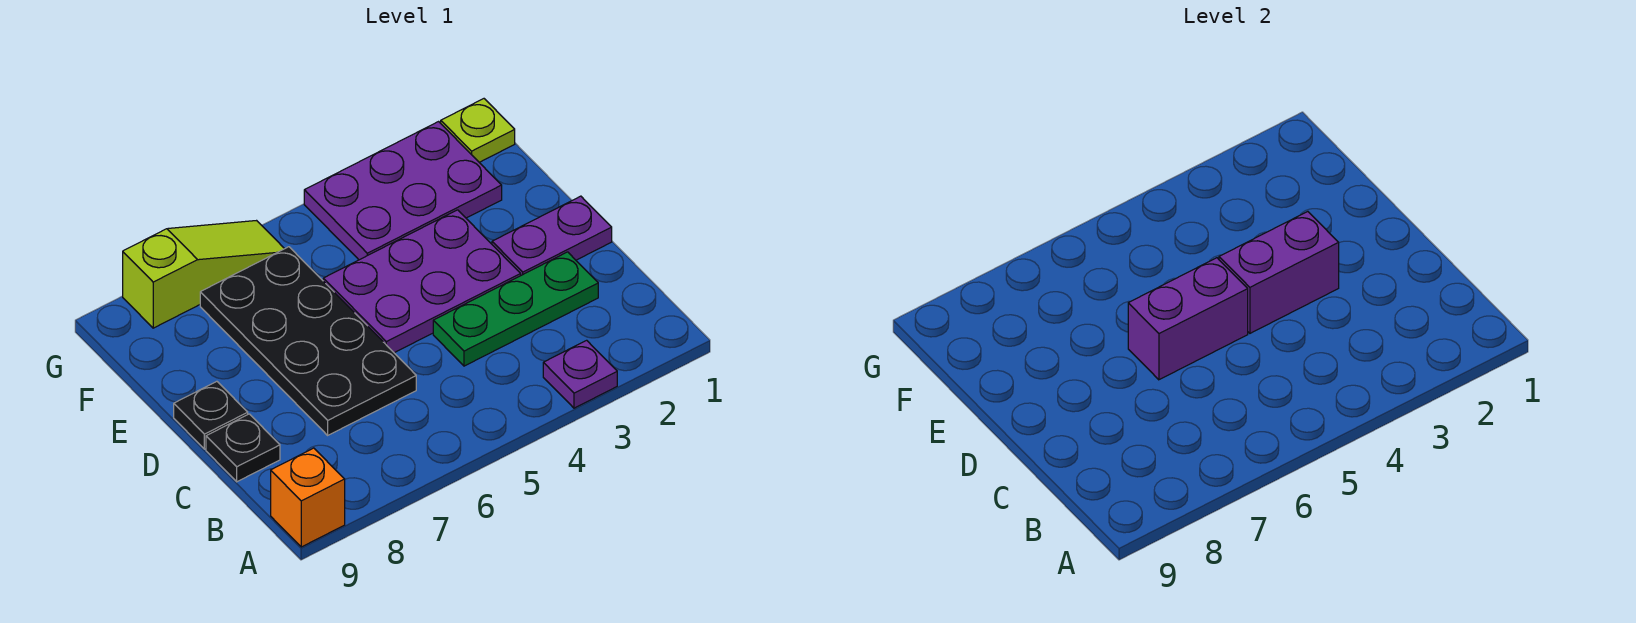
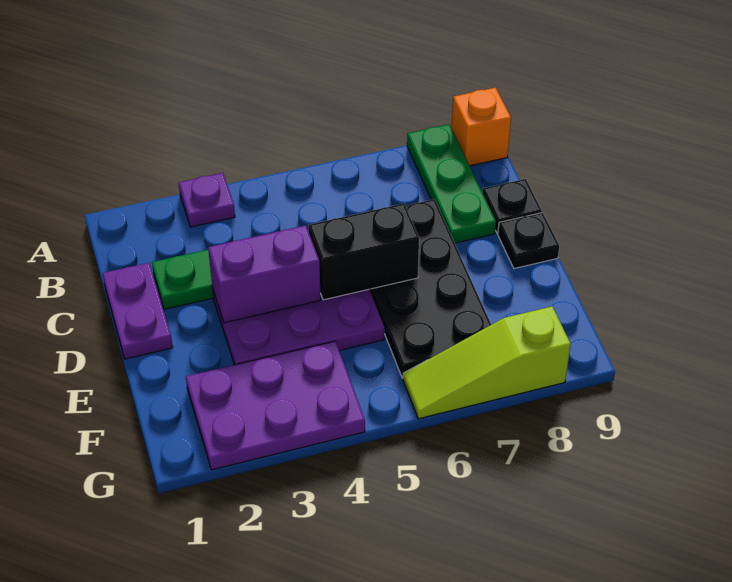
none -> green 1x3 plate [407,124,496,243]
purple 1x2 plate [492,196,612,275] -> purple 1x2 plate turned to [103,263,173,359]
purple 1x2 brick [1128,258,1248,380] -> black 1x2 brick [308,204,419,300]
lime 1x1 plate [441,99,515,162] -> none

